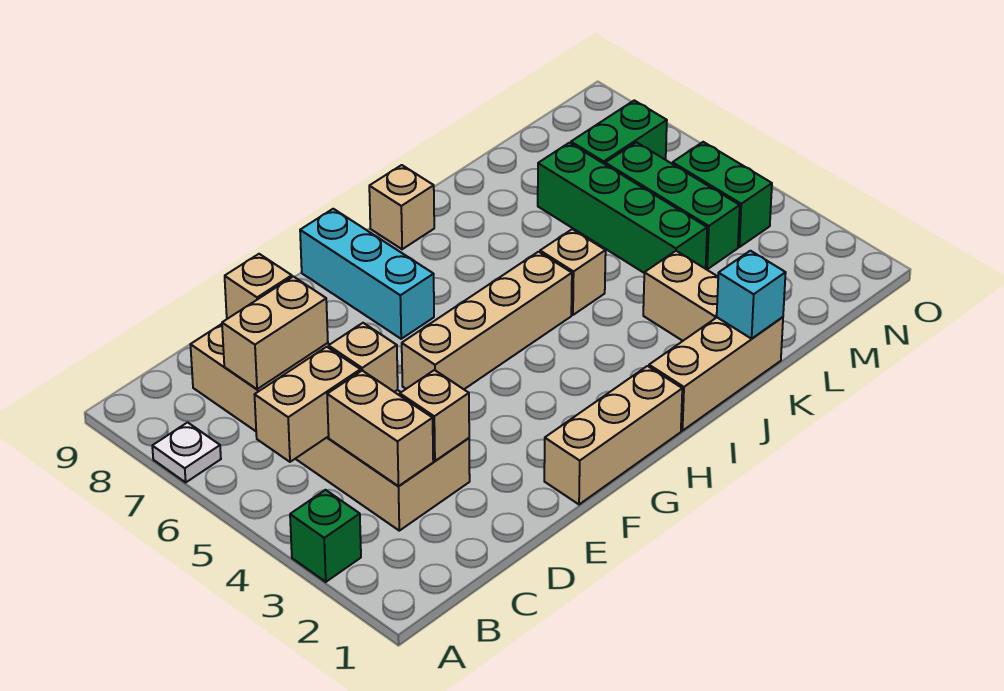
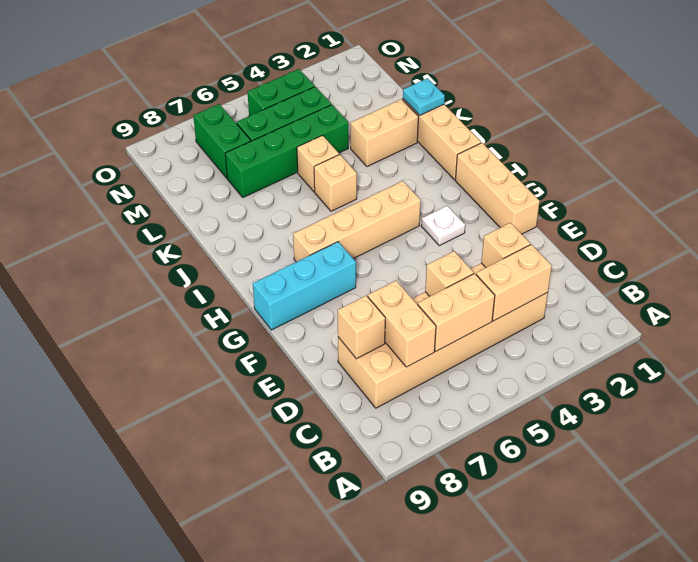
green 1x1 brick [290,490,361,582] -> none
white 1x1 plate [152,422,221,482] -> white 1x1 plate moved to [421,206,465,246]
tan 1x2 brick [255,347,361,462] -> tan 1x2 brick turned to [418,274,495,351]
tan 1x4 brick [402,252,572,389] -> tan 1x4 brick turned to [293,181,421,262]
tan 1x1 brick [369,165,434,249] -> tan 1x1 brick moved to [297,135,339,192]
cyan 1x1 brick [717,251,786,339] -> cyan 1x1 plate [403,78,445,115]

